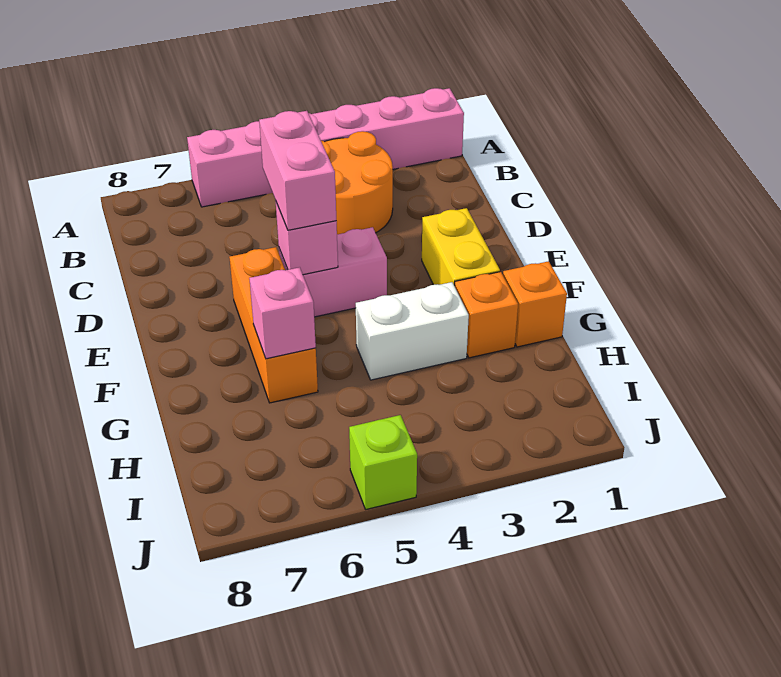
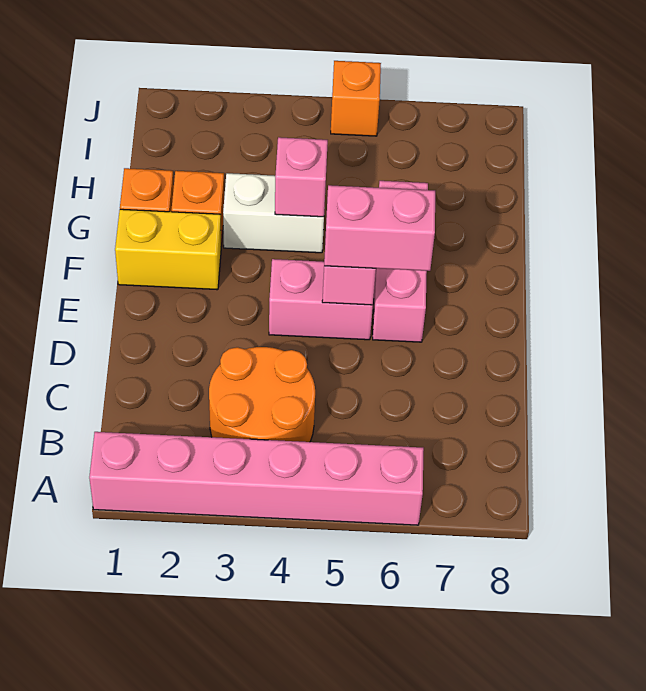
pink 1x2 brick [259,111,336,230] -> pink 1x2 brick turned to [324,185,435,271]
yellow 1x2 brick [422,208,500,286] -> yellow 1x2 brick turned to [115,209,221,290]
orange 1x3 brick [229,247,318,403] -> pink 1x3 brick [373,181,428,342]
pink 1x1 brick [249,267,316,359] -> pink 1x1 brick moved to [275,137,328,217]
lime 1x1 brick [349,415,417,509] -> orange 1x1 brick [331,61,381,136]

